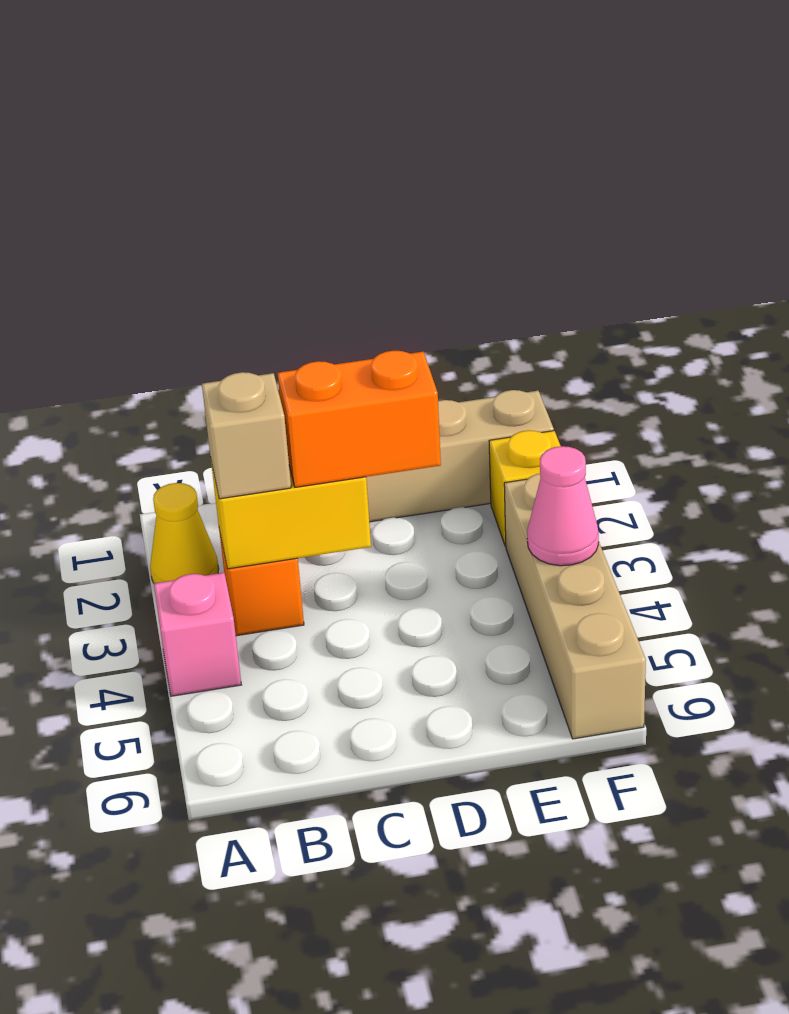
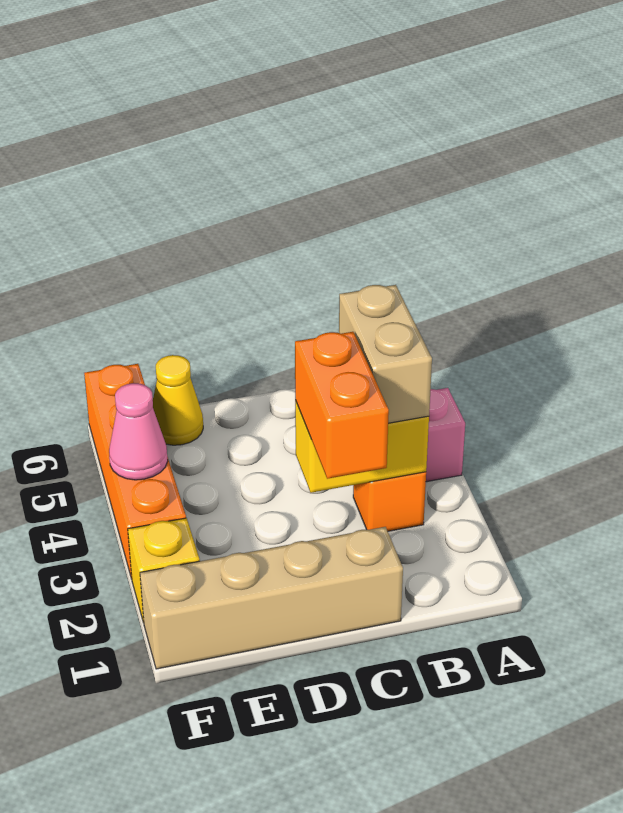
yellow 1x1 cone [150,483,219,583] -> yellow 1x1 cone moved to [153,355,203,445]
tan 1x1 brick [202,372,291,499] -> tan 1x2 brick [339,285,432,423]
orange 1x2 brick [278,351,441,487] -> orange 1x2 brick turned to [295,332,389,479]
tan 1x4 brick [504,474,646,739] -> orange 1x4 brick [84,364,186,579]

